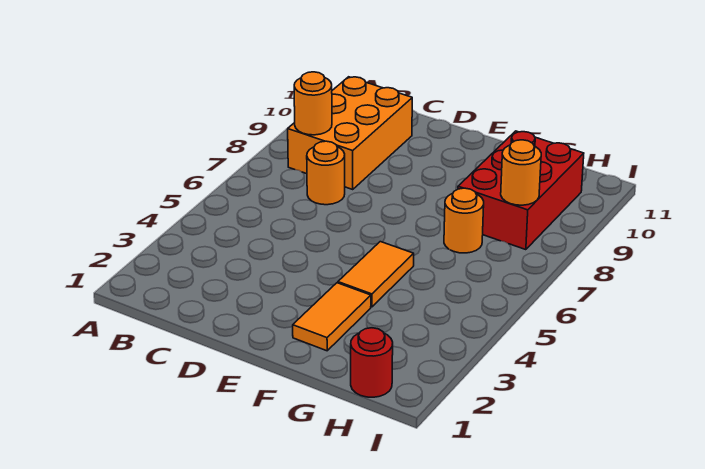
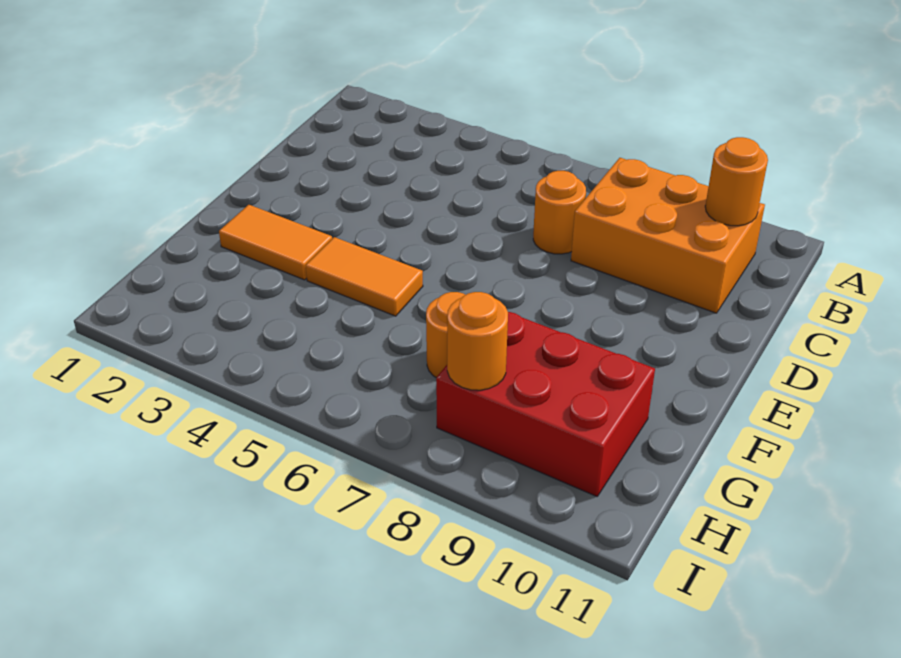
orange 1x1 round brick [294,72,332,135] -> orange 1x1 round brick moved to [705,137,768,226]
red 1x1 round brick [351,328,393,397] -> none

